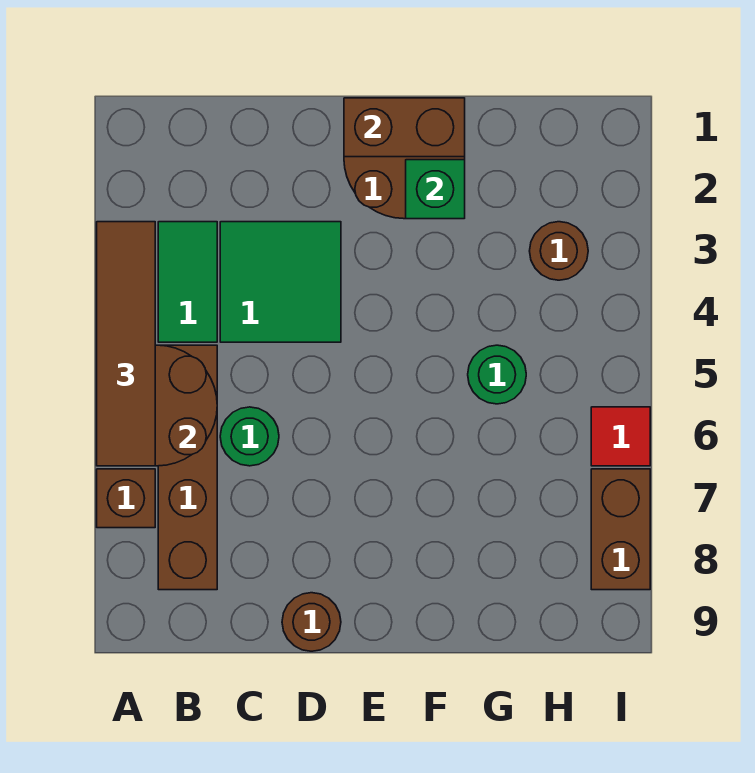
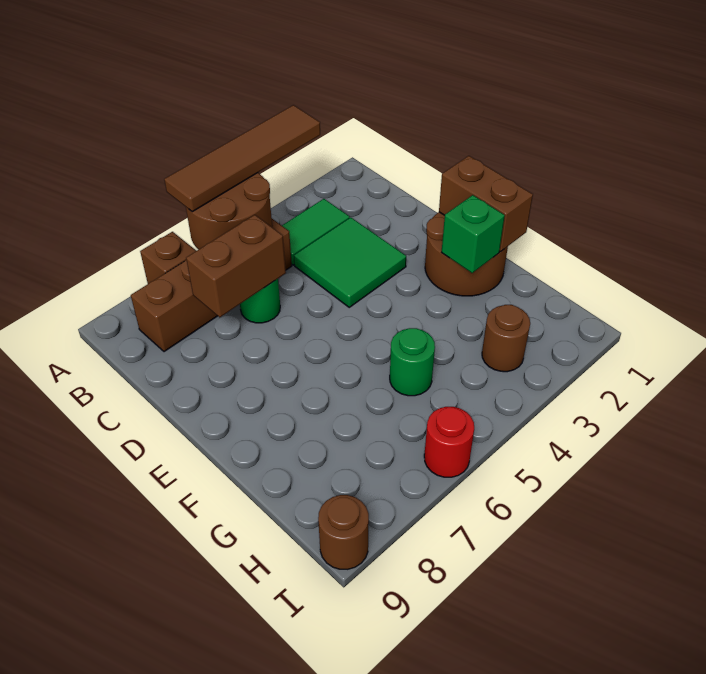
brown 1x1 round brick [282,593,341,651] -> brown 1x1 round brick moved to [318,495,369,569]
red 1x1 tile [591,407,650,466] -> red 1x1 round brick [424,407,474,477]
brown 1x2 brick [591,469,650,590] -> brown 1x2 brick moved to [186,215,286,317]

